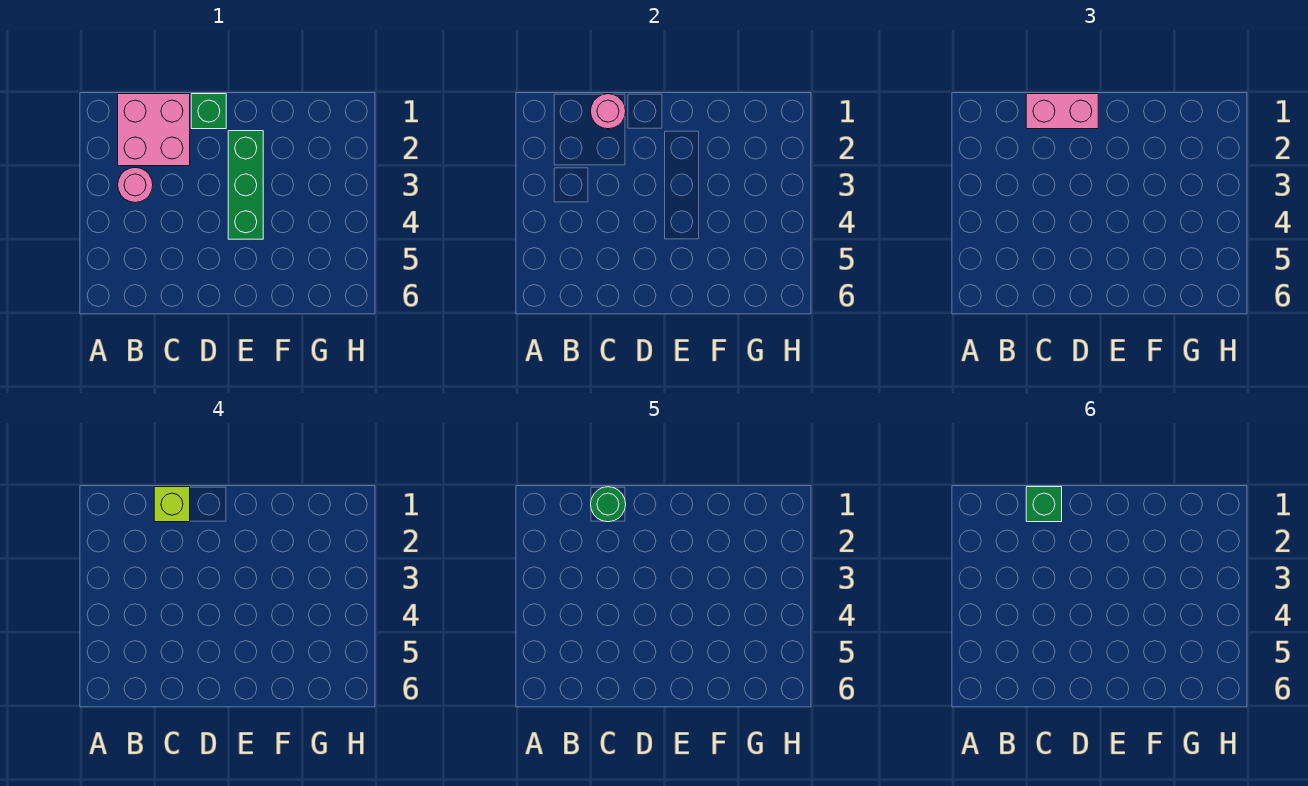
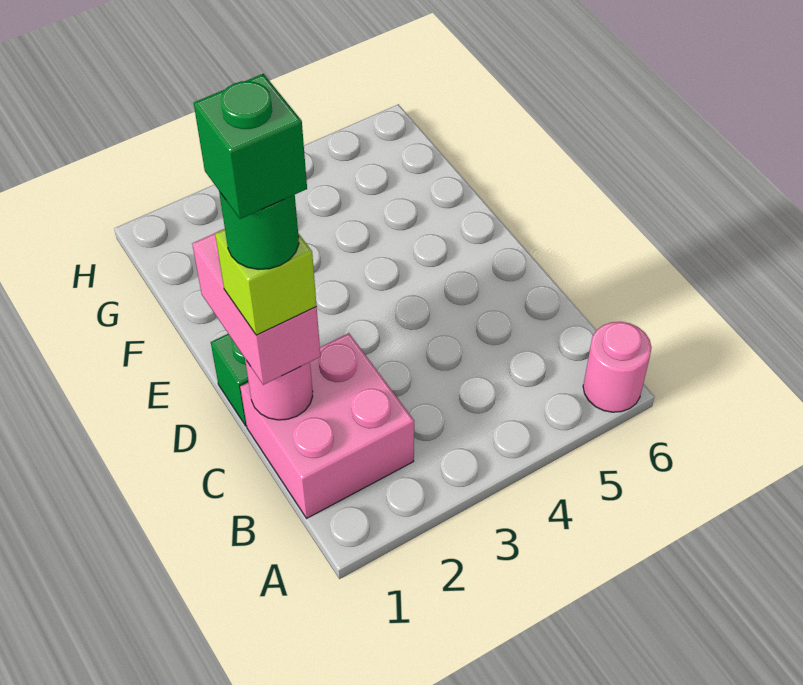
pink 1x1 round brick [118,168,153,203] -> pink 1x1 round brick moved to [583,322,652,412]
green 1x3 brick [228,131,263,239] -> none

